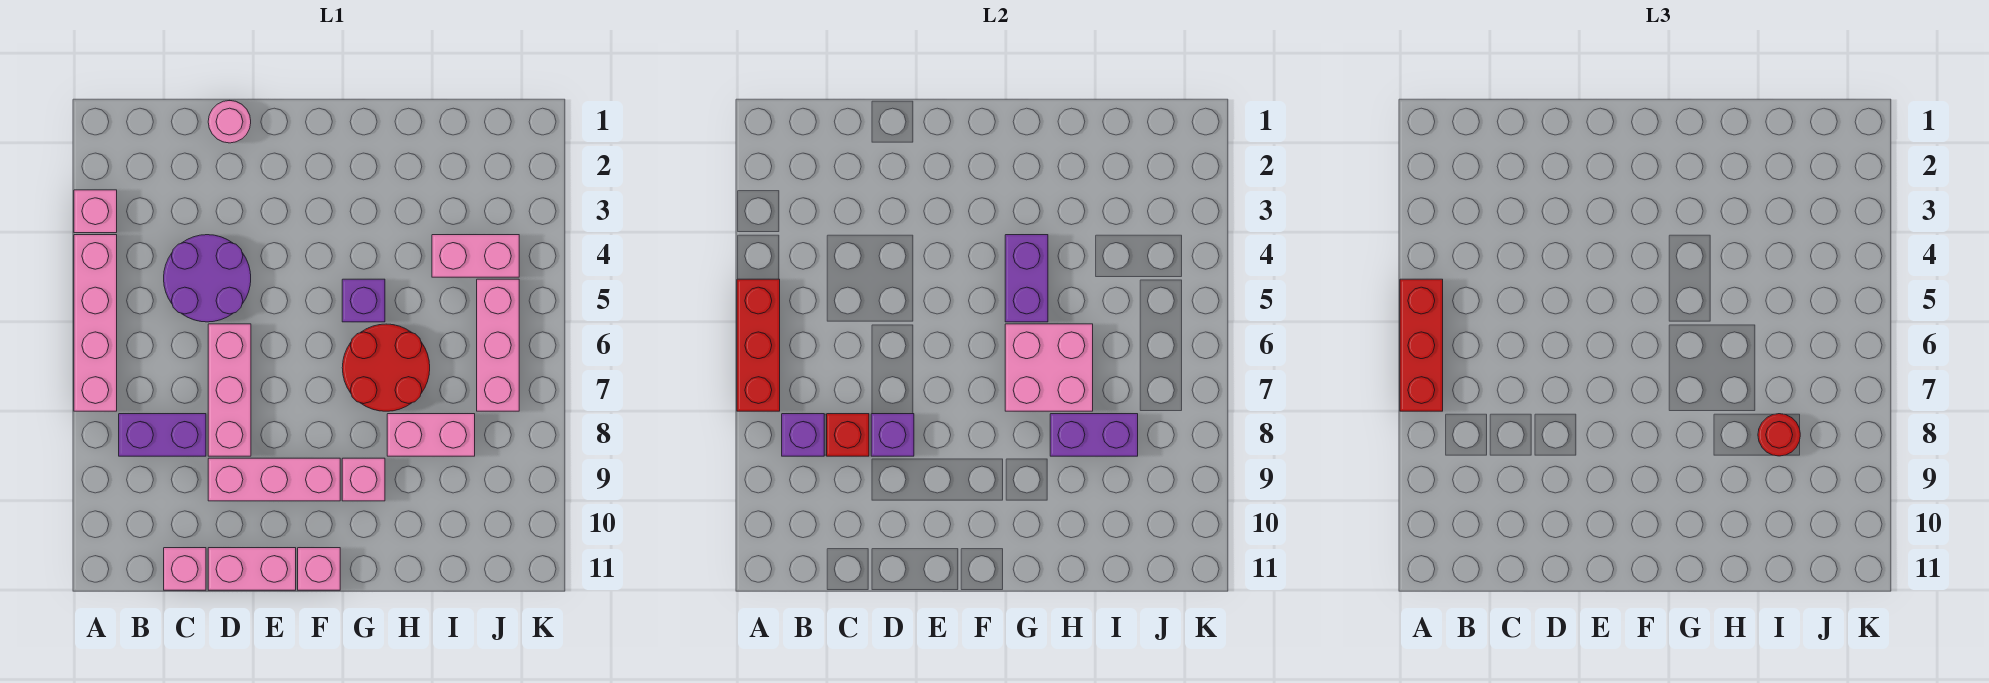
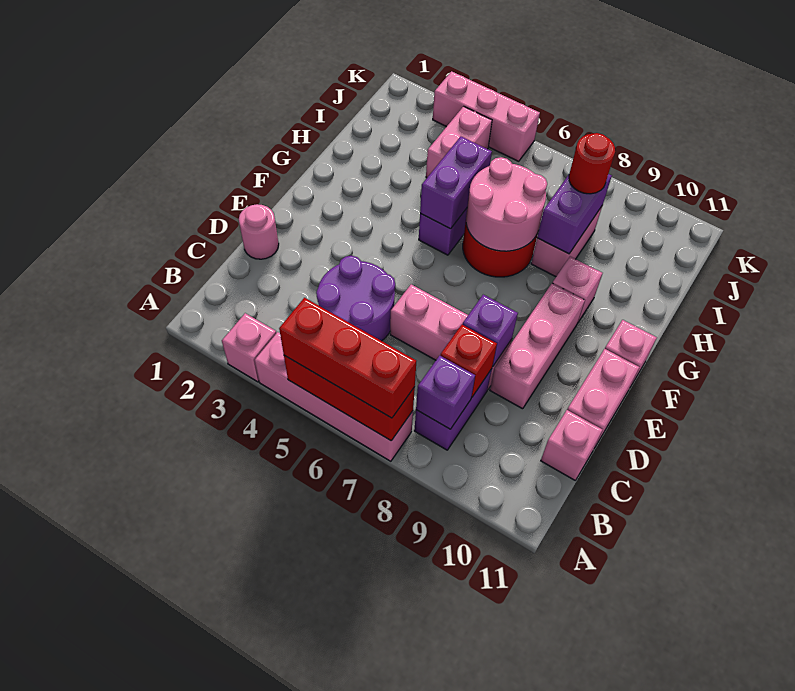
purple 1x2 brick [1005,235,1048,322] -> purple 1x2 brick turned to [420,136,492,229]
pink 2x2 brick [1005,324,1093,411] -> pink 2x2 round brick [466,157,547,251]
pink 1x3 brick [477,279,519,411] -> pink 1x3 brick moved to [433,71,540,161]

